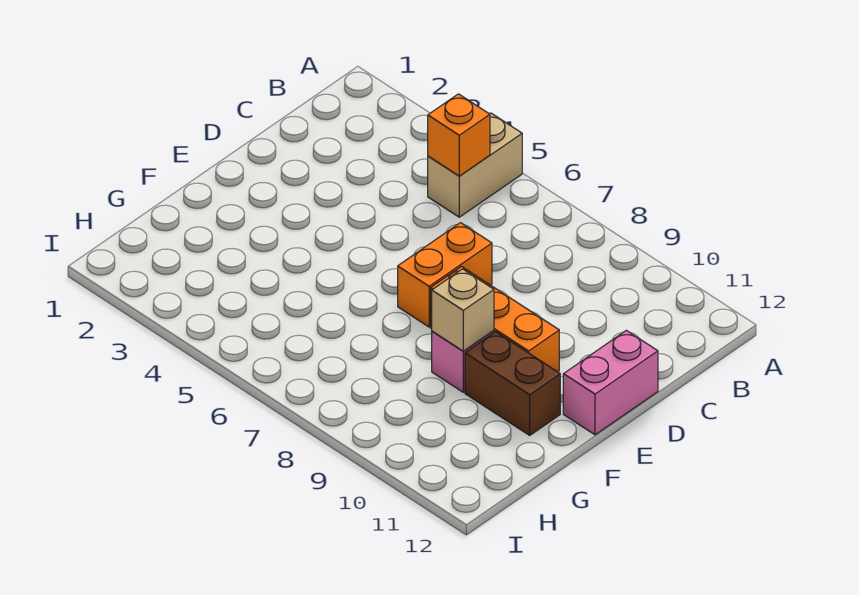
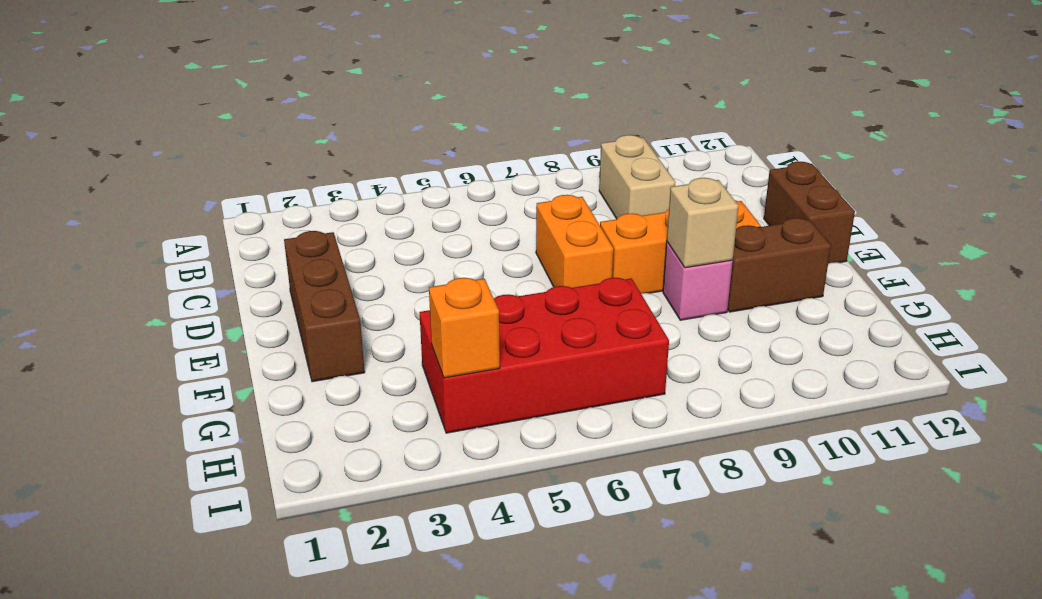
tan 1x2 brick [428,113,522,217] -> tan 1x2 brick moved to [599,135,675,219]
orange 1x1 brick [428,94,490,176] -> orange 1x1 brick moved to [429,278,500,378]
none -> brown 1x3 brick [284,231,365,382]
pink 1x2 brick [563,330,658,435] -> brown 1x2 brick [764,162,855,263]
none -> red 2x4 brick [420,278,669,433]

